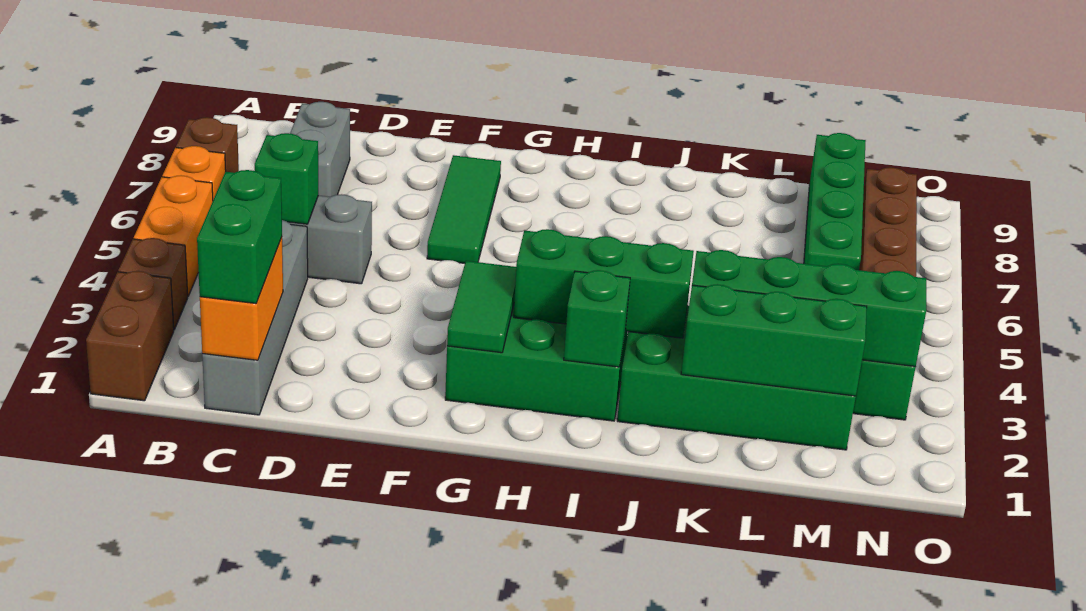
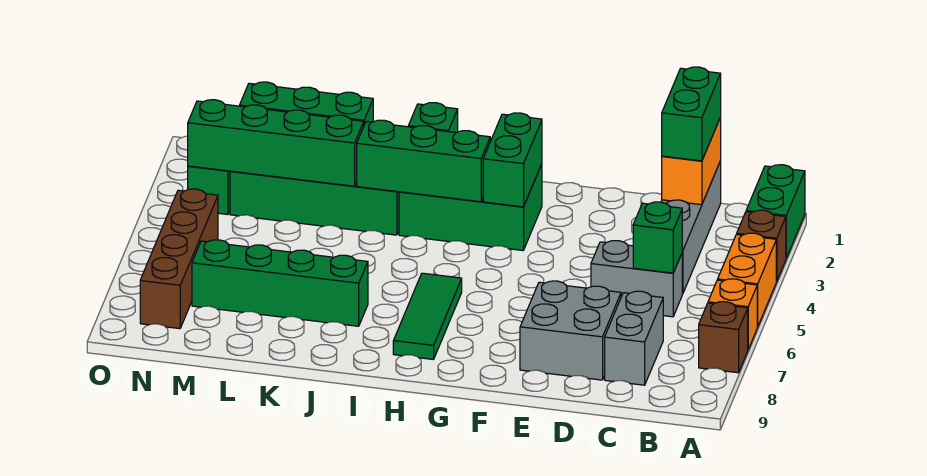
brown 1x2 brick [86,271,174,401] -> green 1x2 brick [746,165,805,258]
none -> grey 2x2 brick [520,281,621,380]
green 1x3 tile [427,155,501,263] -> green 1x3 tile moved to [393,273,462,360]
green 1x2 tile [447,261,516,353] -> green 1x2 brick [483,113,542,207]
green 1x4 brick [804,133,866,270] -> green 1x4 brick turned to [192,240,368,326]

